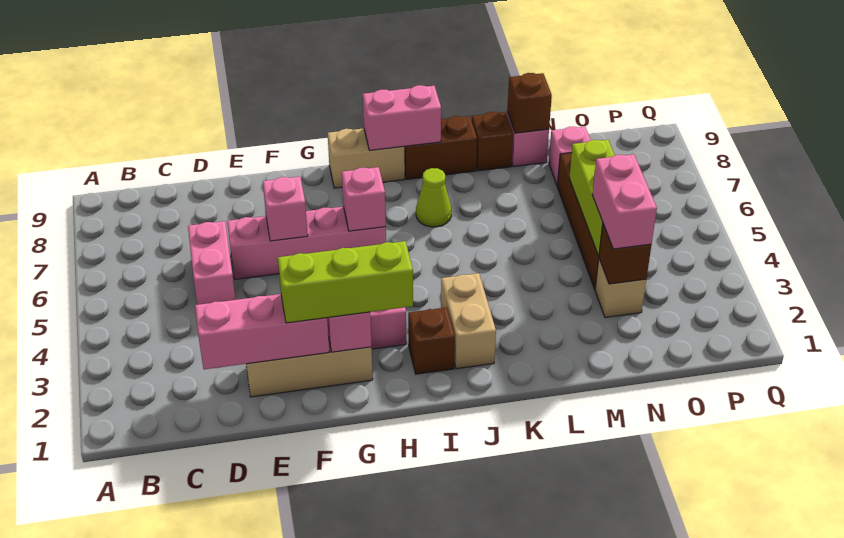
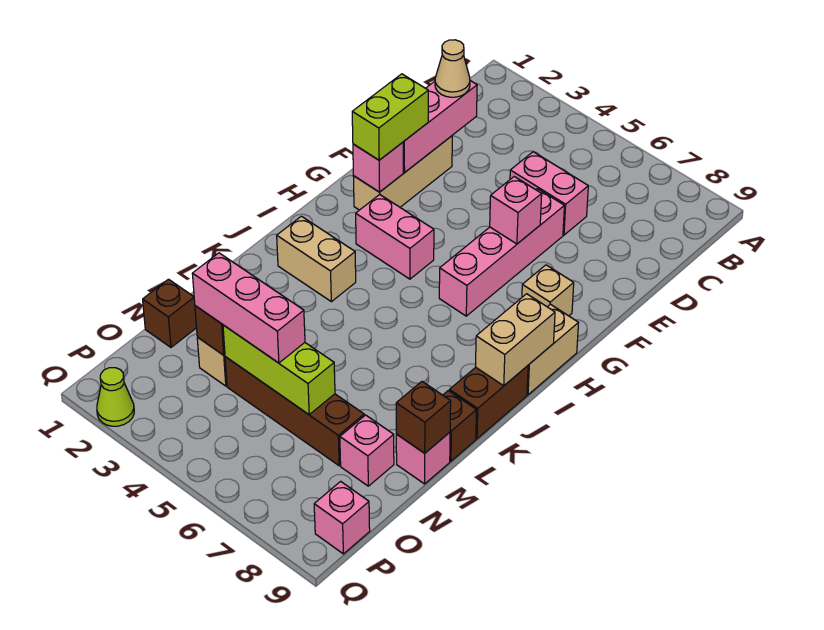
none -> tan 1x1 cone [435,40,470,97]
lime 1x3 brick [278,241,413,323] -> lime 1x2 brick [352,74,428,160]
none -> tan 1x1 brick [522,265,574,316]
pink 1x1 brick [342,167,386,231] -> pink 1x1 brick moved to [314,481,370,554]
brown 1x1 brick [408,307,455,374] -> brown 1x1 brick moved to [143,279,197,347]
pink 1x2 brick [363,85,441,150] -> tan 1x2 brick [476,294,555,386]
lime 1x1 cone [416,168,451,227] -> lime 1x1 cone moved to [97,368,134,426]
pink 1x2 brick [592,154,657,249] -> pink 1x3 brick [192,253,305,363]

